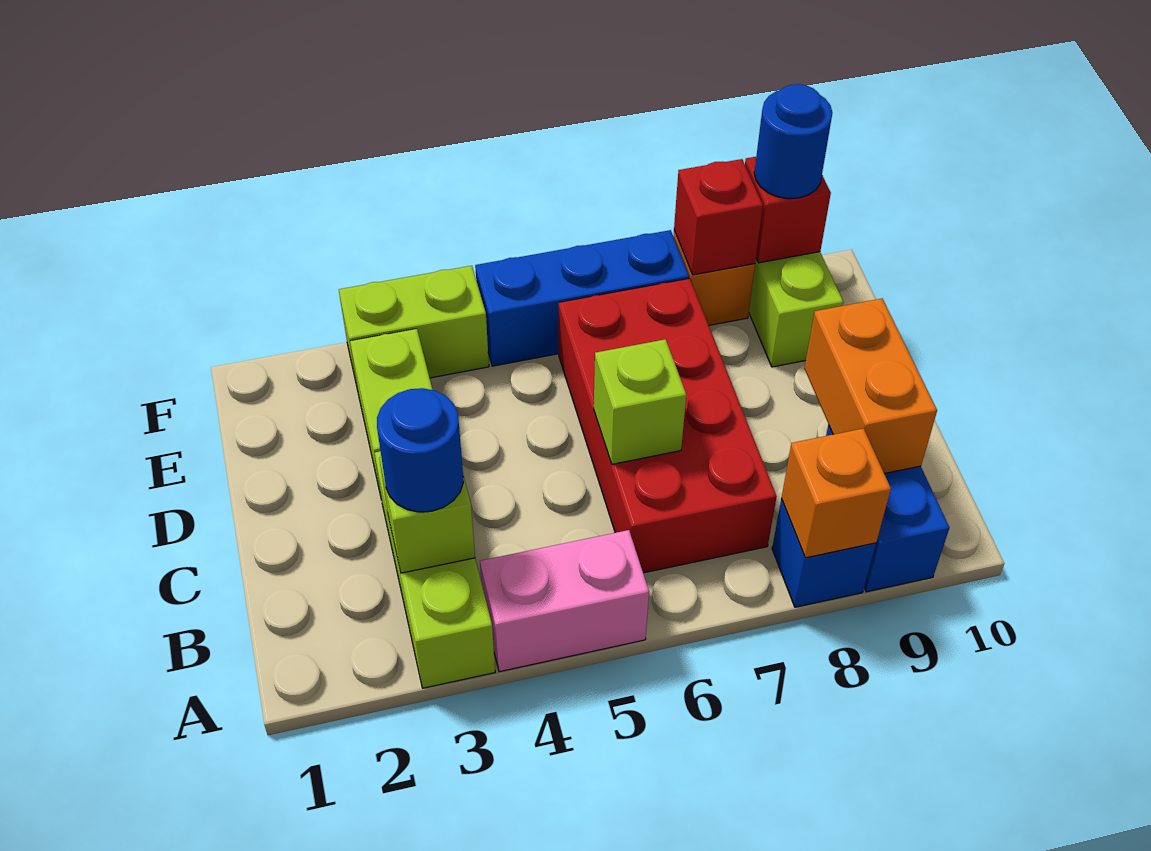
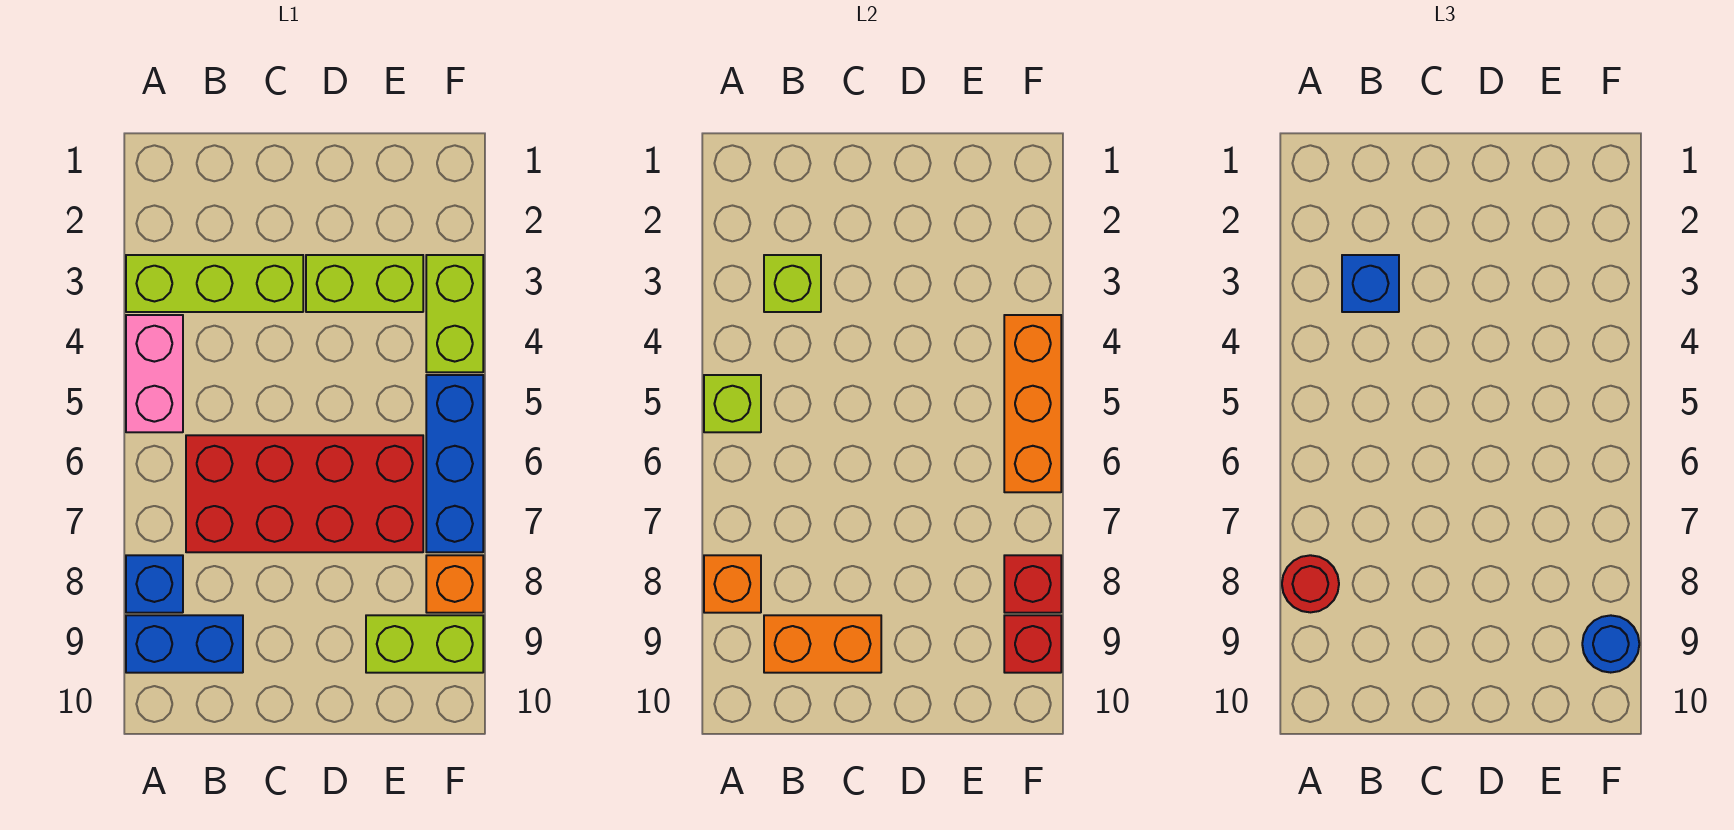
none -> red 1x1 round brick [1282,555,1339,612]
blue 1x1 round brick [377,388,463,512] -> blue 1x1 brick [1342,255,1399,312]
lime 1x1 brick [594,339,686,464] -> lime 1x1 brick moved to [704,375,761,432]
none -> orange 1x3 brick [1004,315,1061,492]

